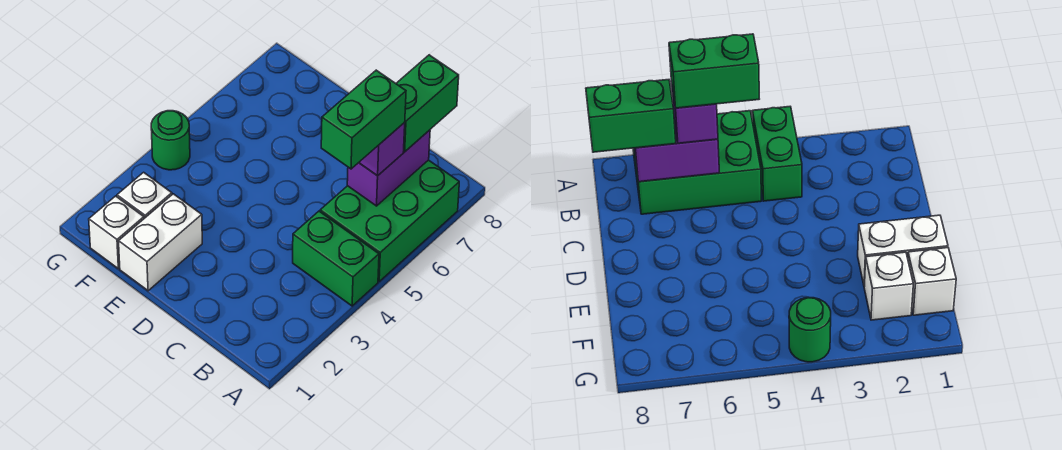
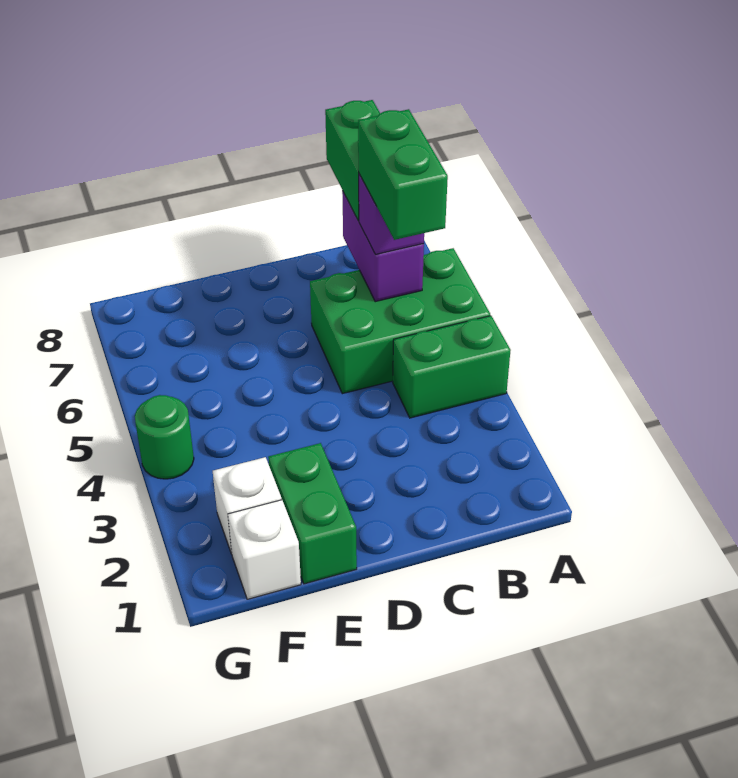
green 2x3 brick [320,160,459,281] -> green 2x3 brick turned to [310,248,490,394]
white 1x2 brick [119,194,202,291] -> green 1x2 brick [268,443,357,584]

